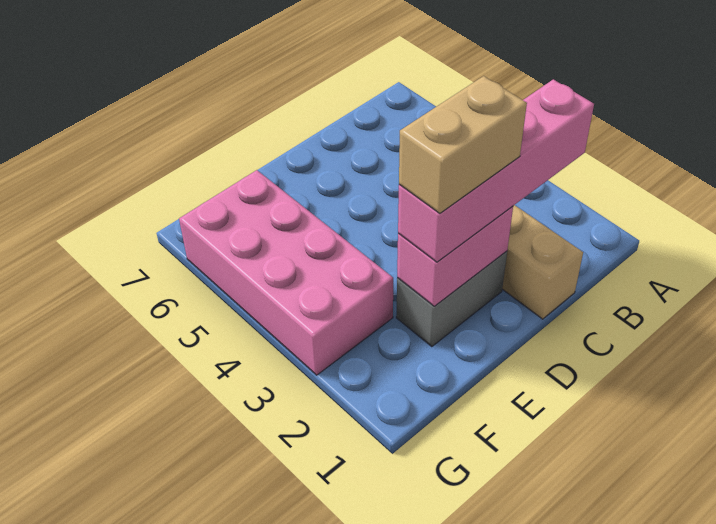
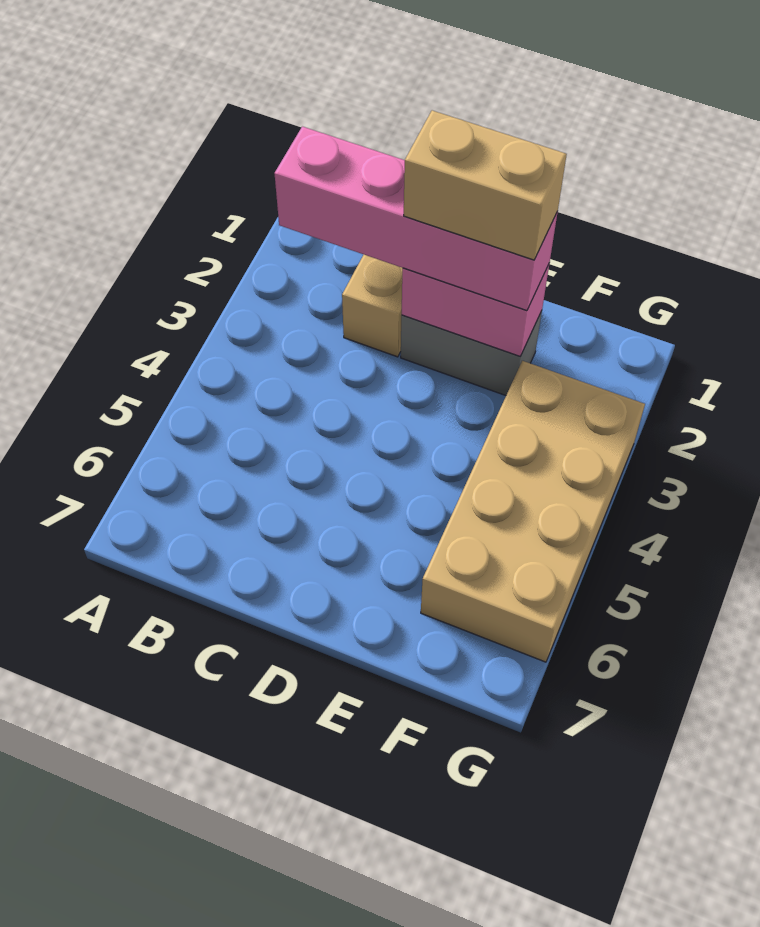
pink 2x4 brick [179,170,393,375] -> tan 2x4 brick [421,361,645,662]

